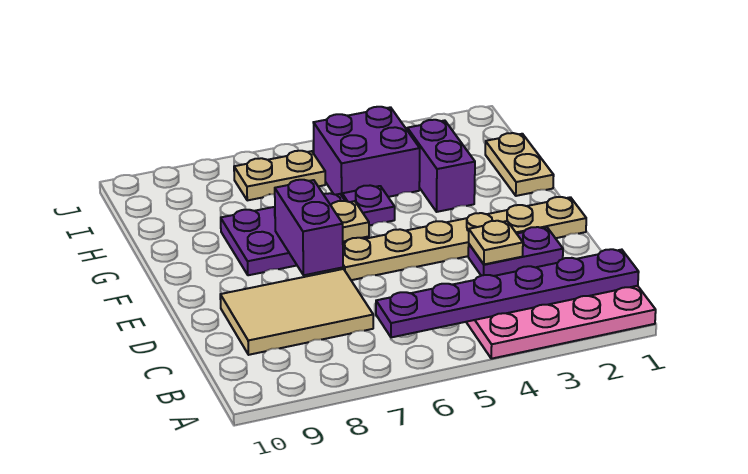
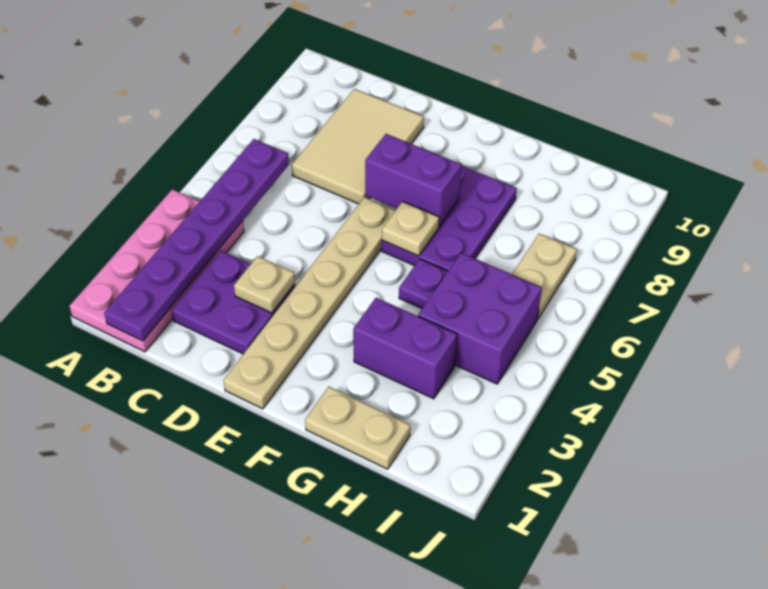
purple 1x2 plate [468,227,563,276] -> purple 2x2 plate [172,251,295,354]

